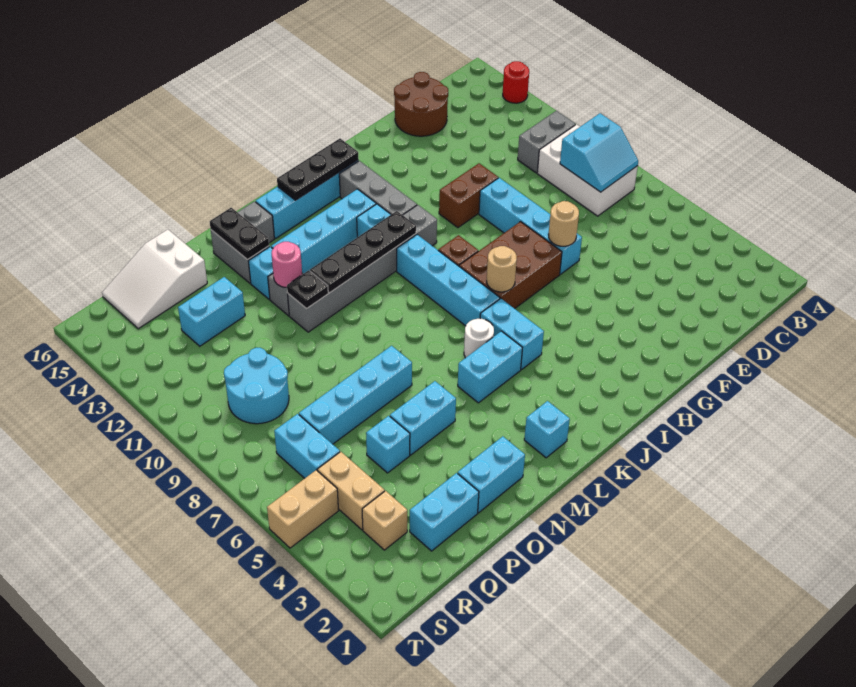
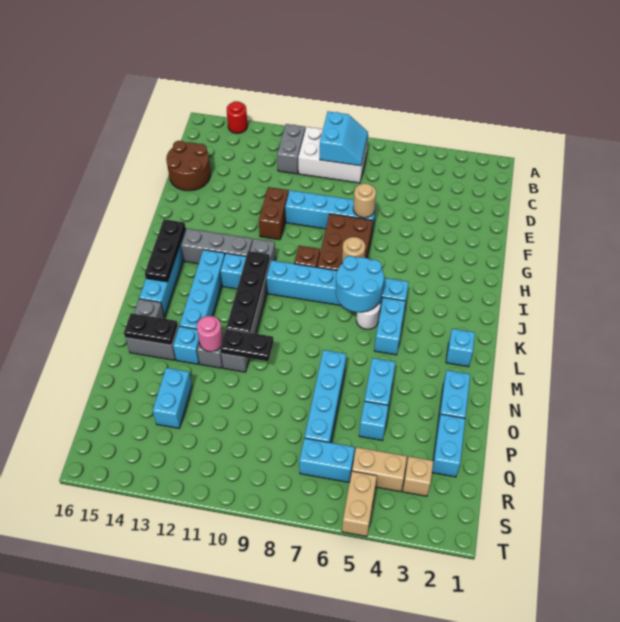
black 1x1 plate [287,270,328,309] -> black 1x2 plate [220,329,273,361]
white 2x3 slope [102,229,207,329] -> none
cyan 2x2 round brick [224,348,289,424] -> cyan 2x2 round brick moved to [336,256,384,312]

